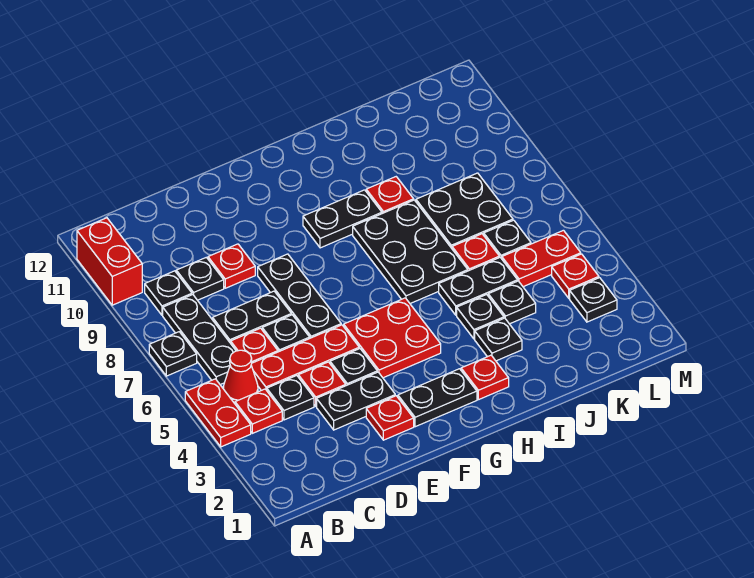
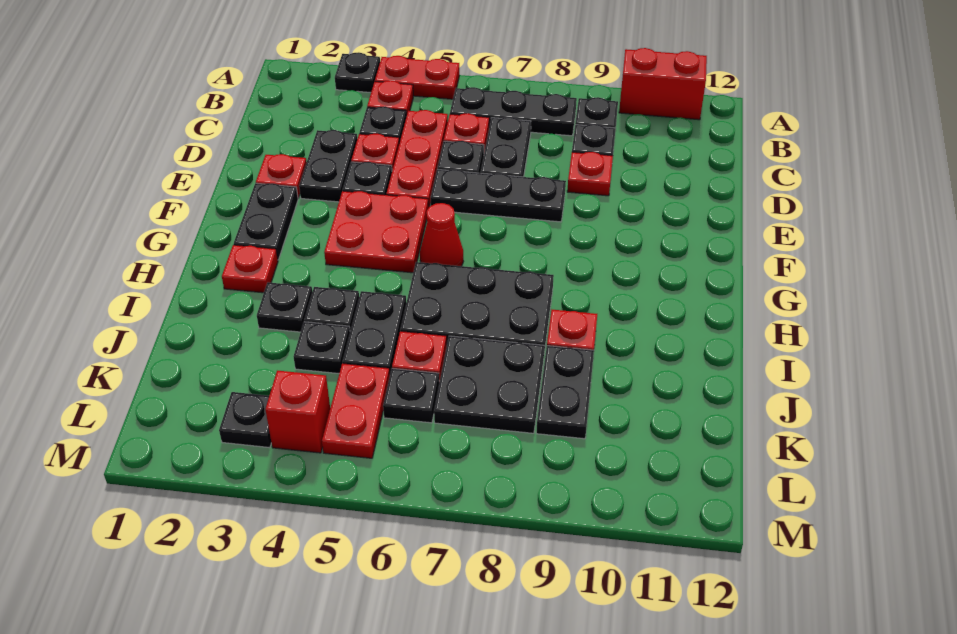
black 1x1 plate [149,332,197,376] -> black 1x1 plate moved to [335,52,380,93]
red 1x1 cone [223,350,258,404] -> red 1x1 cone moved to [420,203,463,266]
black 1x2 plate [303,190,382,248] -> black 1x2 plate moved to [536,346,594,439]
red 1x1 plate [552,254,599,298] -> red 1x1 brick [265,371,330,453]

